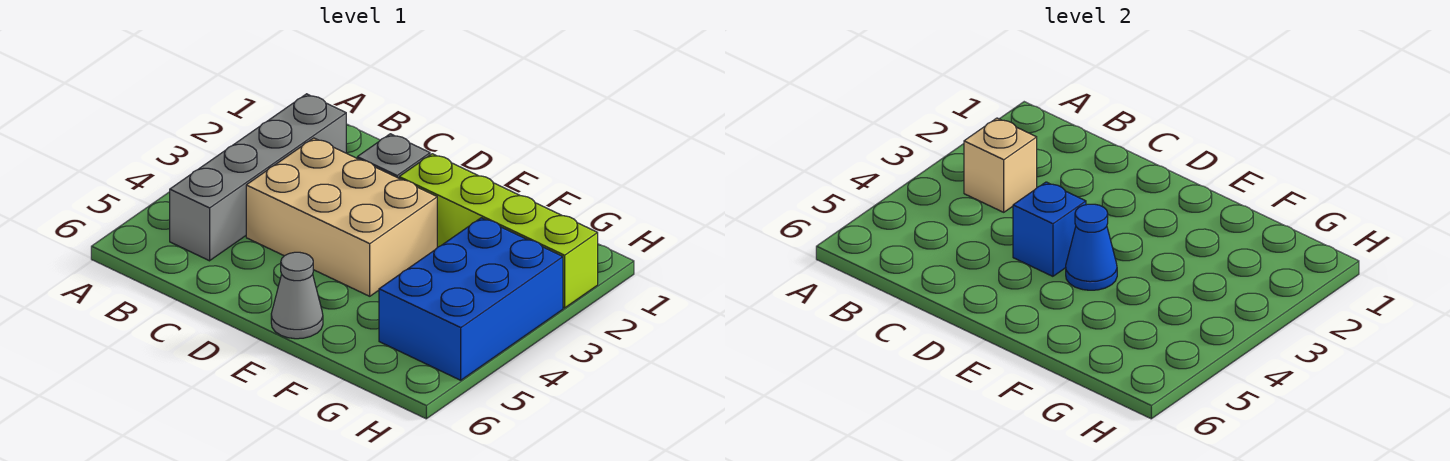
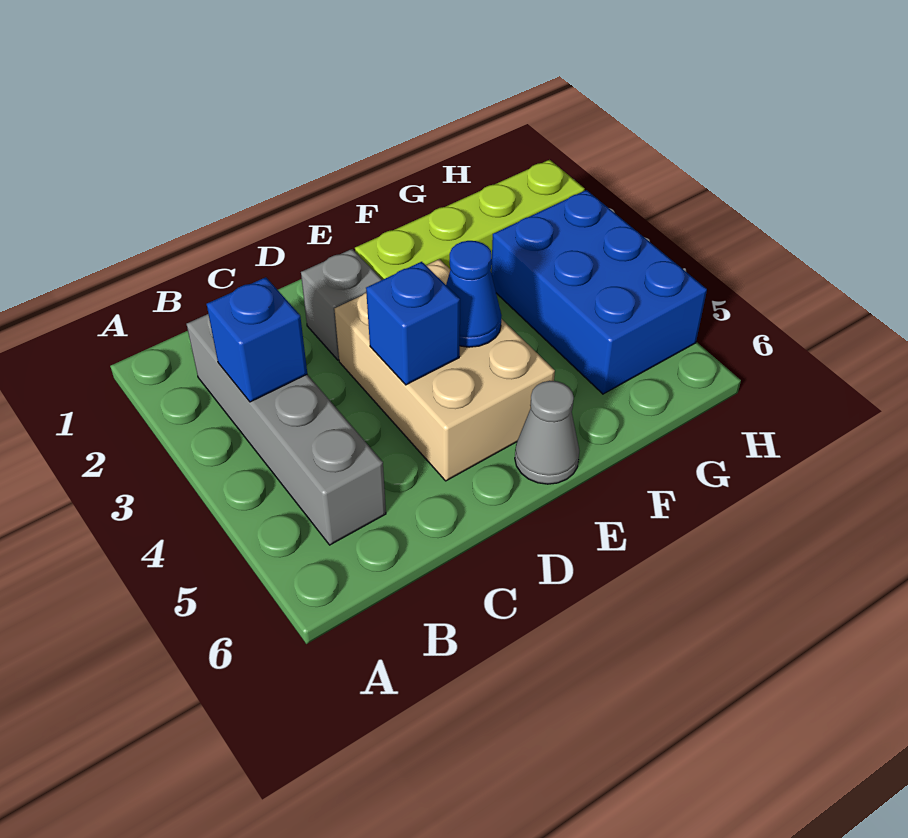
tan 1x1 brick [964,118,1037,212] -> blue 1x1 brick [207,277,307,402]
tan 2x3 brick [246,138,437,296] -> tan 2x3 brick turned to [335,259,555,481]

